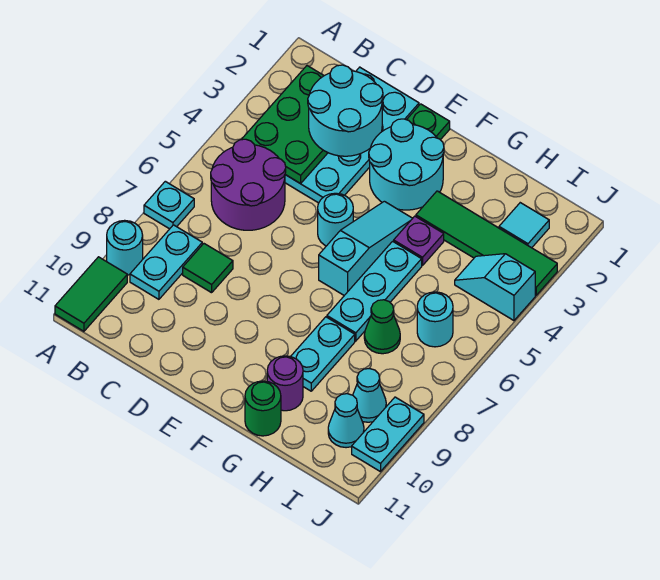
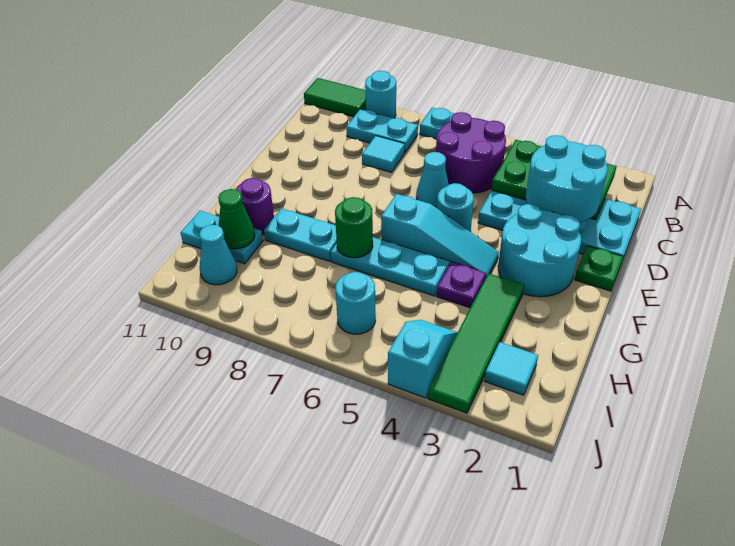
green 1x1 tile [183,244,233,293] -> cyan 1x1 tile [362,136,405,172]
green 1x1 round brick [245,381,281,436] -> green 1x1 round brick moved to [335,197,373,258]
green 1x1 cone [364,300,400,354] -> green 1x1 cone moved to [218,189,255,249]
cyan 1x1 cone [353,368,386,422] -> cyan 1x1 cone moved to [416,152,449,208]
cyan 1x2 plate [352,397,424,472] -> cyan 1x2 plate moved to [180,211,263,264]

